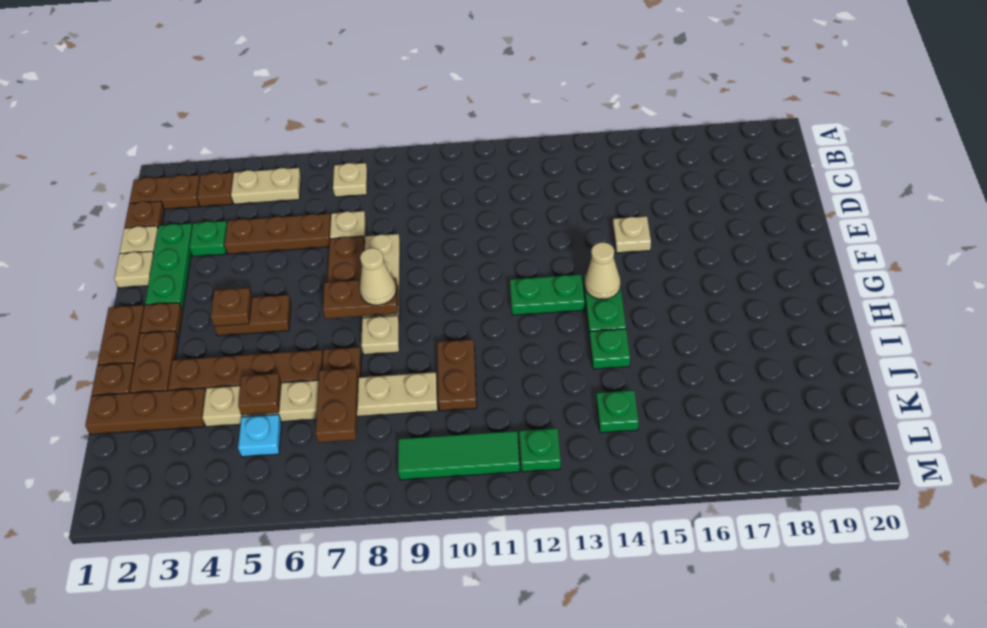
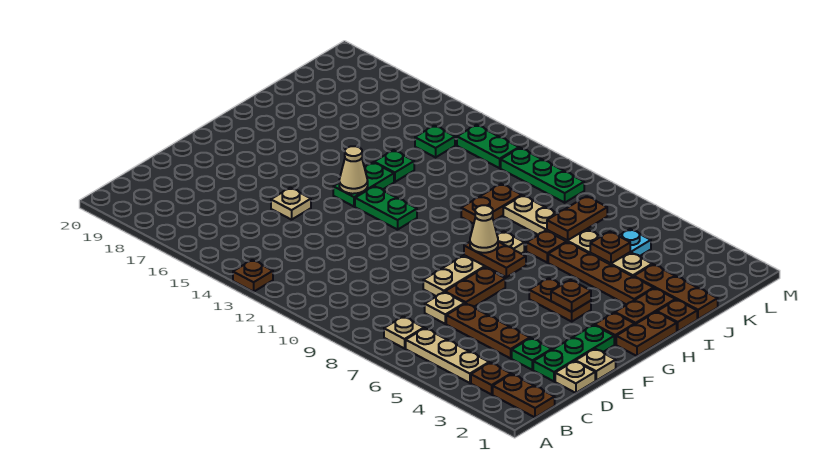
tan 1x2 plate [231,168,301,204] -> tan 1x3 plate [406,328,489,383]
brown 1x1 plate [125,201,165,228] -> brown 1x1 plate moved to [233,260,273,292]
green 1x3 tile [398,431,520,480] -> green 1x3 plate [501,148,584,203]
green 1x1 plate [519,428,561,472] -> green 1x2 plate [457,125,519,168]

